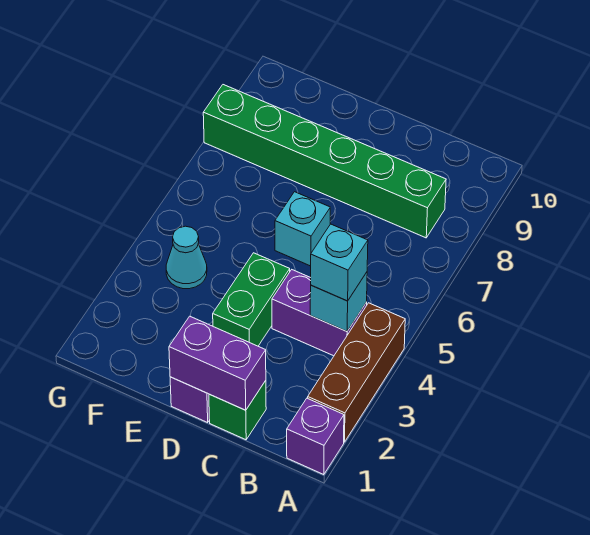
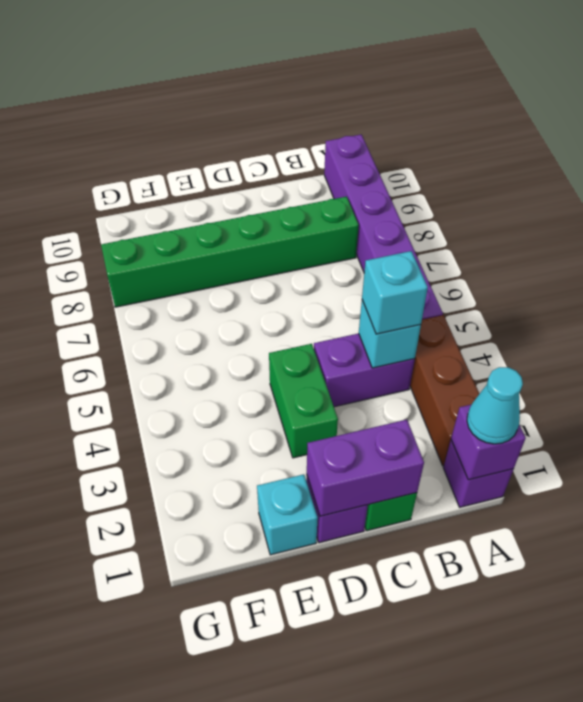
none -> purple 1x1 brick [451,405,526,480]
none -> purple 1x6 brick [324,135,443,320]
cyan 1x1 brick [275,192,330,266] -> cyan 1x1 brick moved to [257,474,318,555]
cyan 1x1 cone [166,226,207,289] -> cyan 1x1 cone moved to [467,367,523,444]

